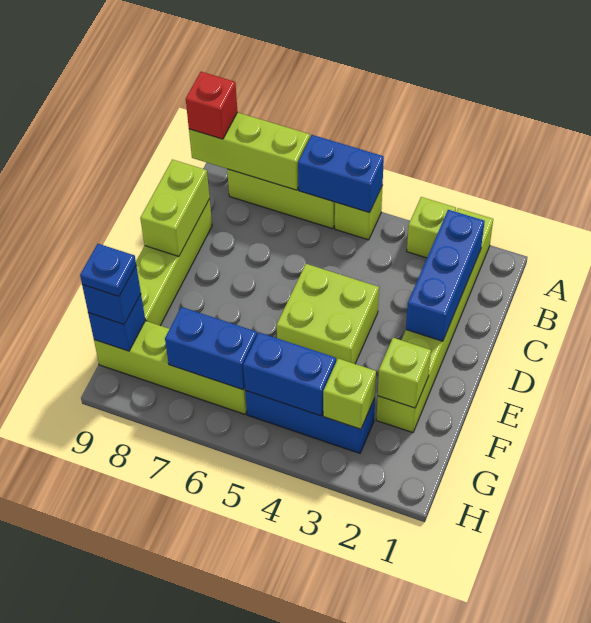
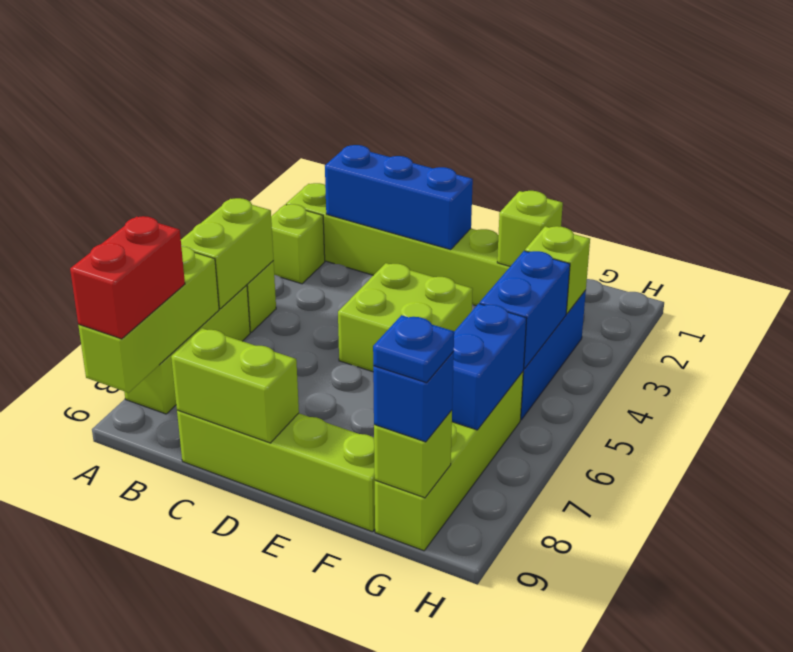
blue 1x2 brick [298,135,384,213] -> lime 1x2 brick [181,198,274,309]
red 1x1 brick [186,72,237,139] -> red 1x2 brick [70,216,185,339]
blue 1x1 brick [88,294,145,351] -> lime 1x1 brick [374,410,452,498]

